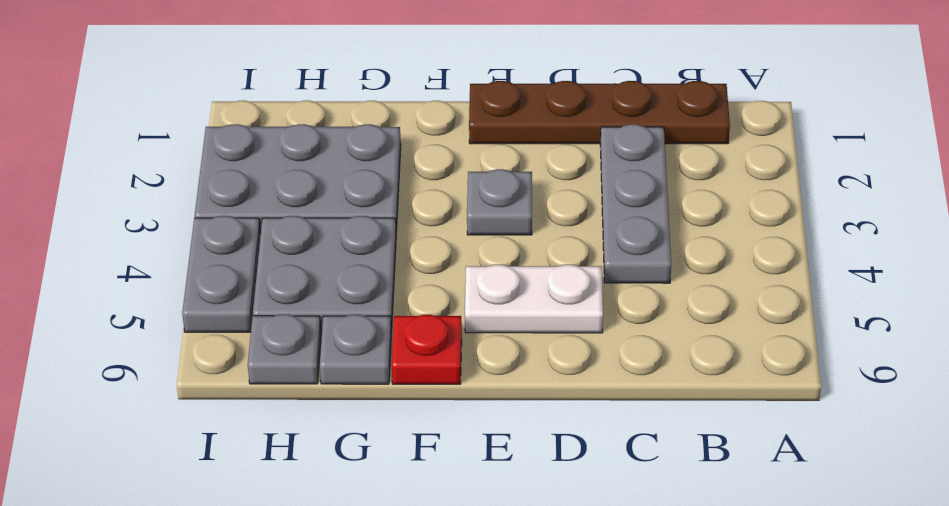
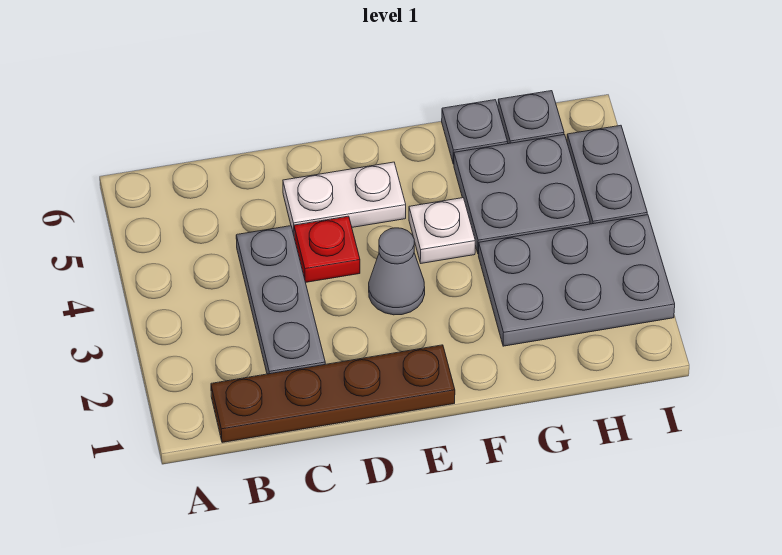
grey 1x1 plate [467,169,532,235] -> grey 1x1 cone [369,228,425,315]
none -> white 1x1 plate [409,198,475,263]
red 1x1 plate [392,315,462,384] -> red 1x1 plate moved to [294,216,360,282]

